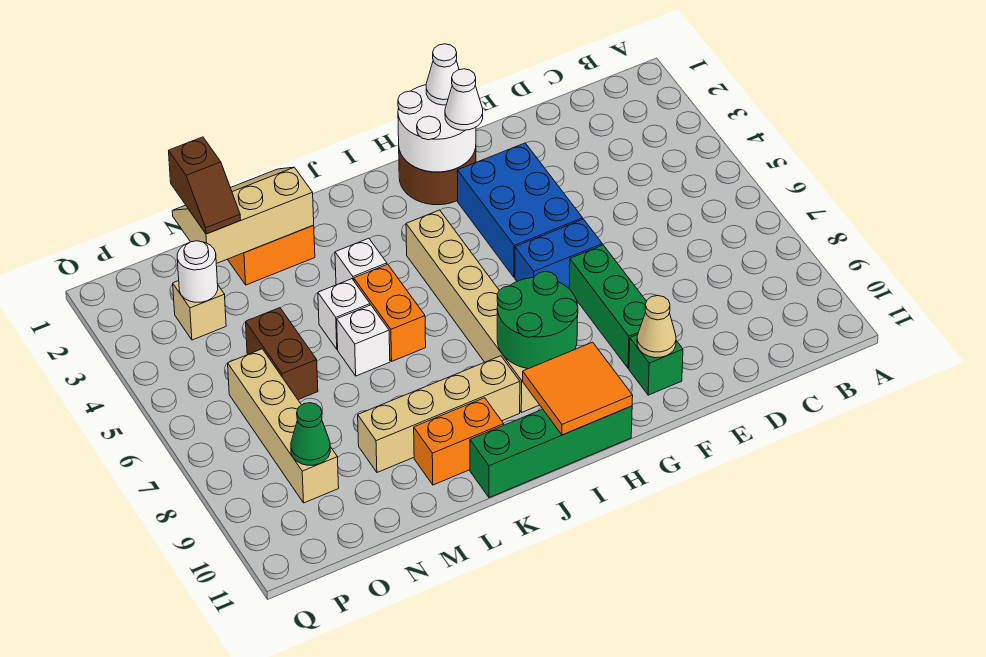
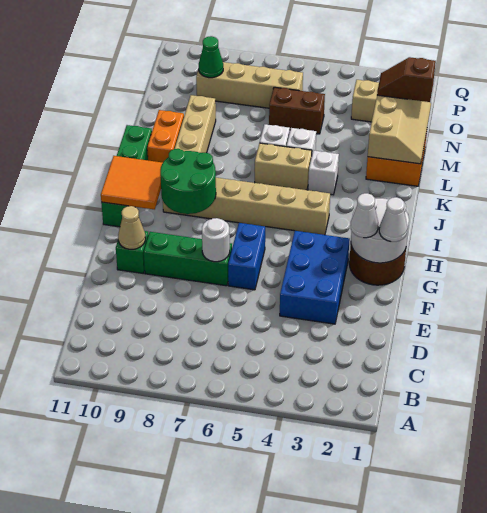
blue 2x3 brick [457,143,583,278] -> blue 2x3 brick turned to [280,231,350,324]
orange 1x2 brick [354,264,426,361] -> tan 1x2 brick [255,143,312,190]
white 1x1 round brick [177,241,218,302] -> white 1x1 round brick moved to [202,218,230,262]

